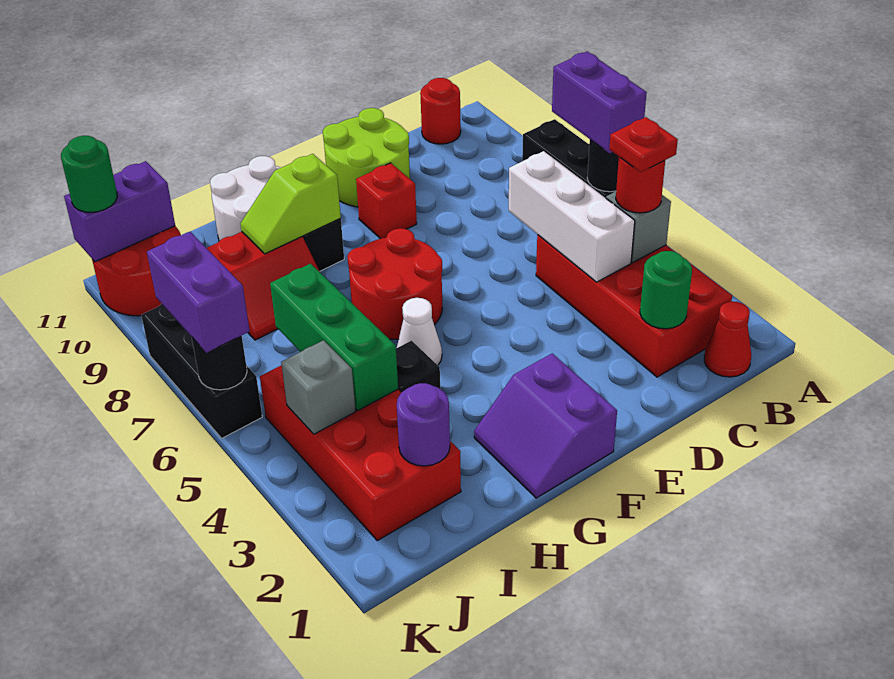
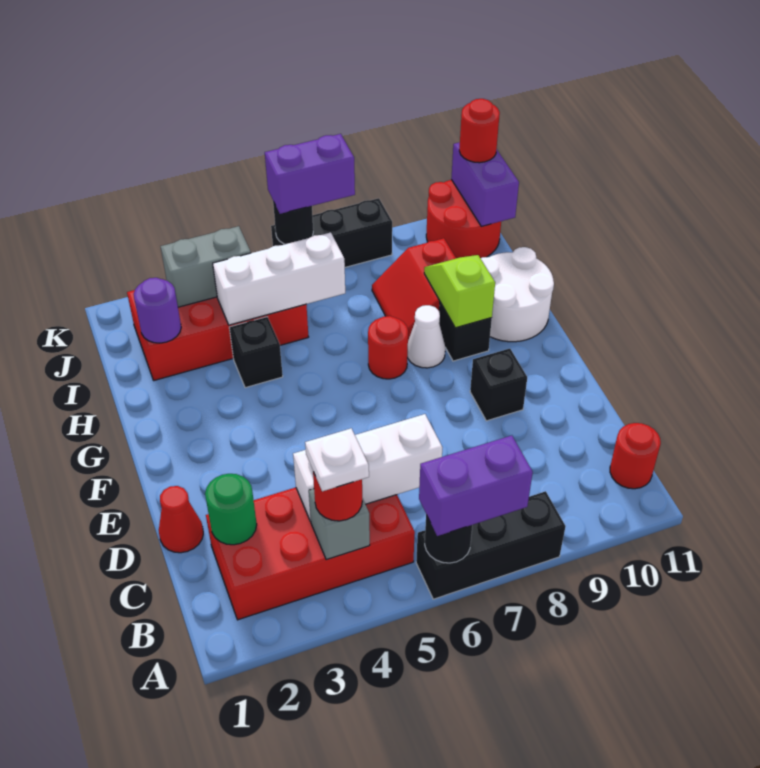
red 1x1 cone [704,301,751,377] -> red 1x1 cone moved to [159,486,203,553]
red 1x1 plate [609,117,678,172] -> white 1x1 plate [305,428,369,491]
lime 2x2 round brick [323,108,410,207] -> none
red 1x1 brick [356,163,417,239] -> black 1x1 brick [470,349,527,421]
purple 2x2 slope [474,353,617,498] -> none
red 2x2 round brick [347,228,442,339] -> red 1x1 round brick [368,316,408,379]
white 1x1 cone [397,298,442,365] -> white 1x1 cone moved to [407,305,445,368]
green 1x3 brick [270,264,398,410] -> white 1x3 brick [213,232,345,325]
grey 1x1 brick [281,340,356,434] -> grey 1x2 brick [160,226,251,307]
green 1x1 round brick [61,136,117,212] -> red 1x1 round brick [459,99,500,163]

